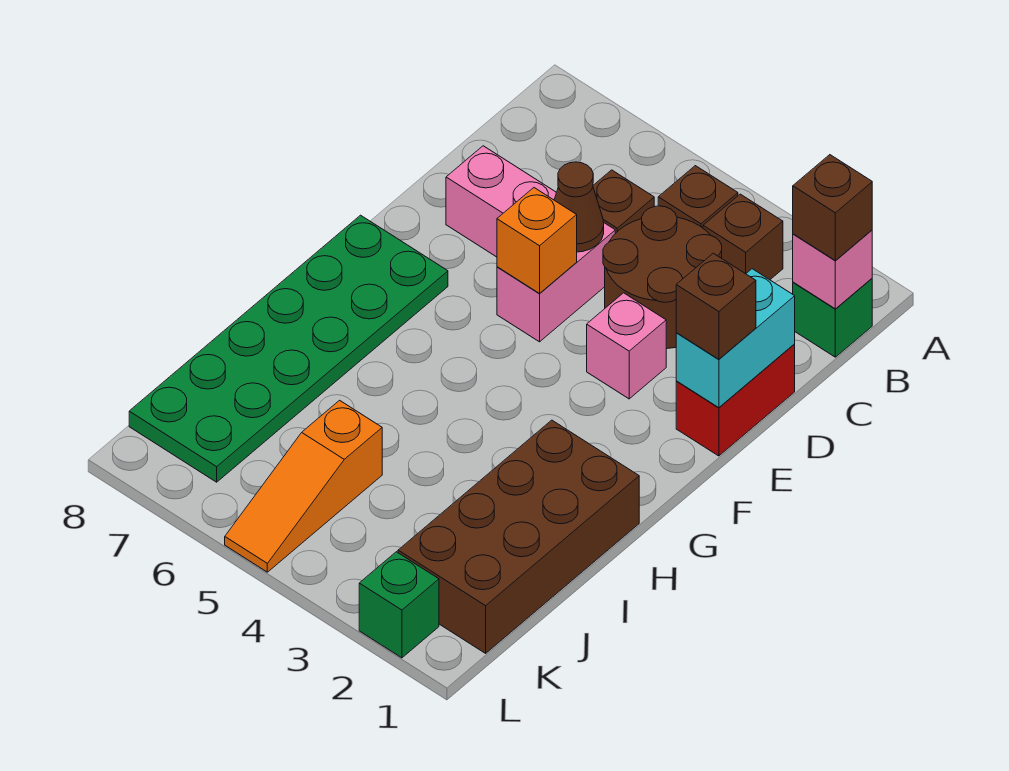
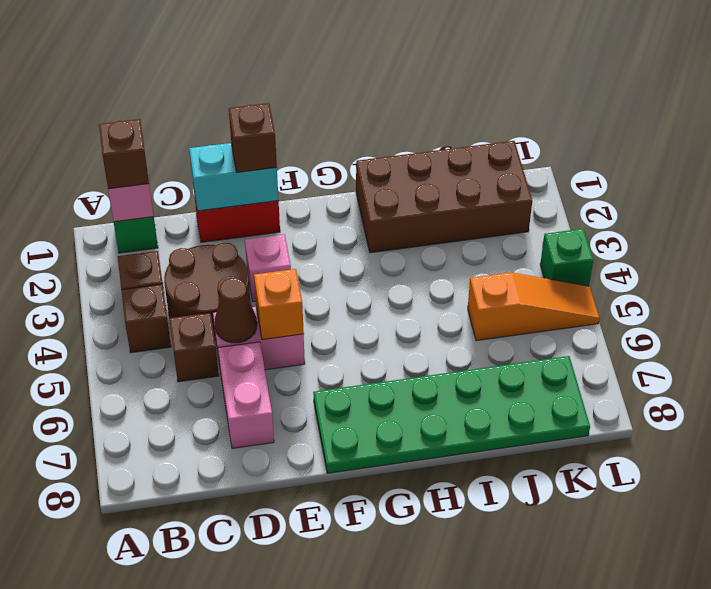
green 1x1 brick [359,552,439,658] -> green 1x1 brick moved to [540,229,593,286]

